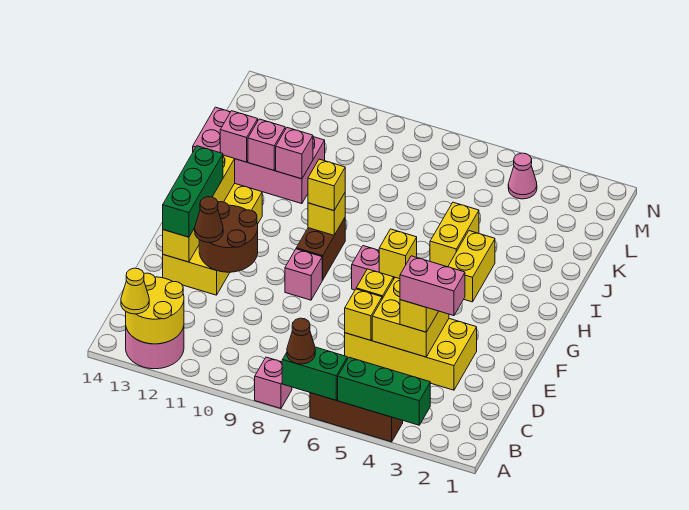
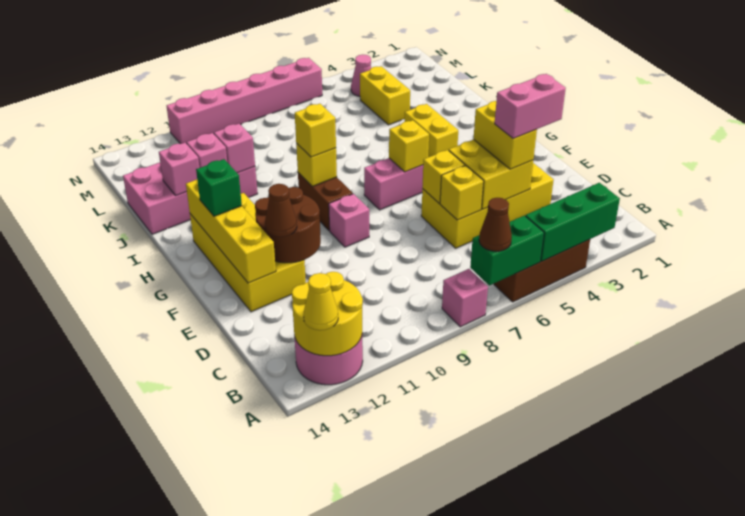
green 1x3 brick [163,146,223,237] -> green 1x1 brick [196,159,242,216]
yellow 1x2 brick [430,202,479,267] -> yellow 1x2 brick moved to [360,66,410,125]
none -> pink 1x6 brick [167,58,322,144]

